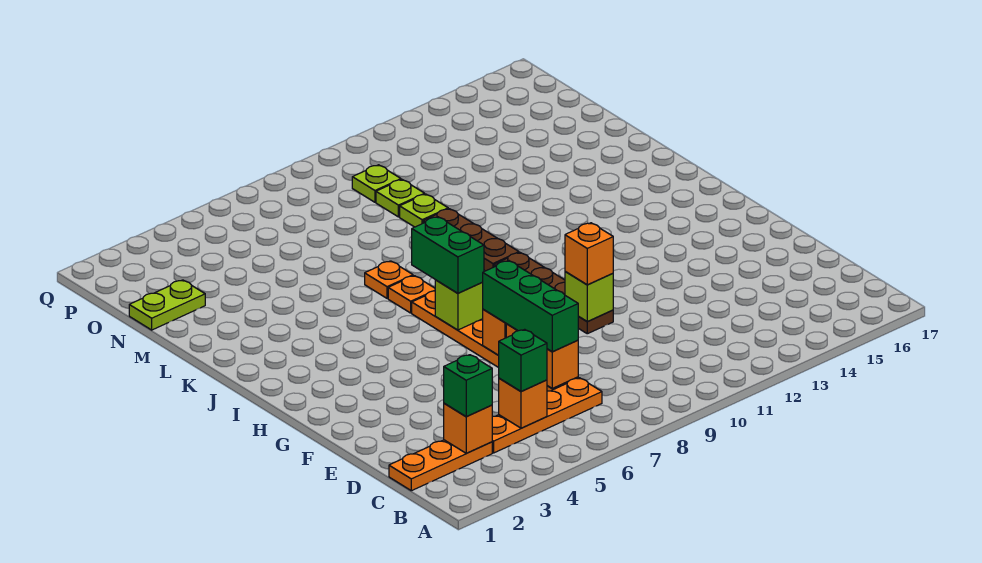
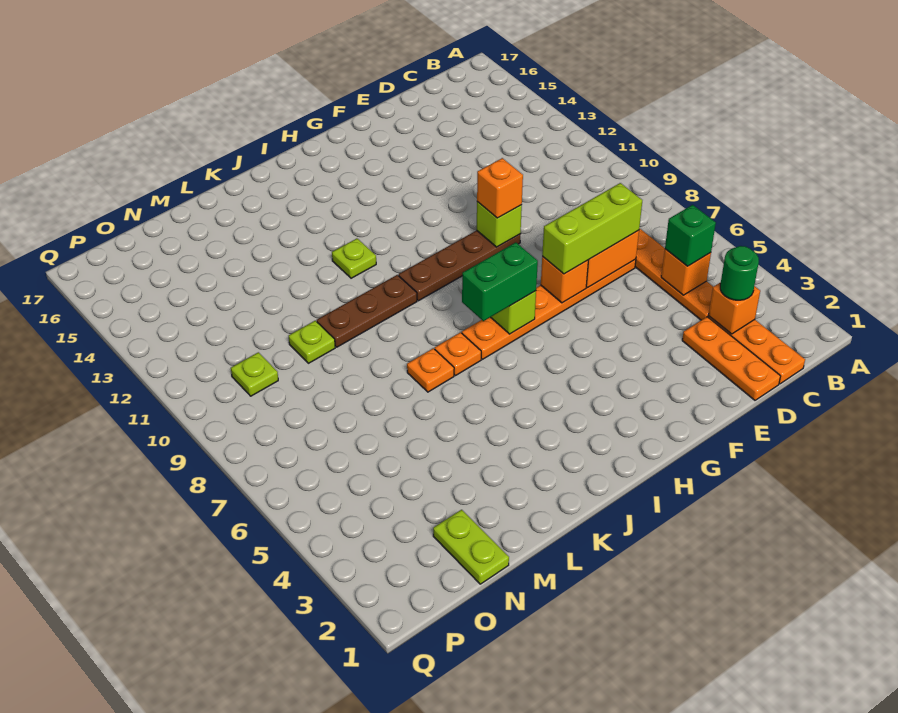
green 1x1 brick [444,355,492,417] -> green 1x1 round brick [720,246,759,300]
none -> orange 1x3 plate [682,317,781,400]
green 1x3 brick [483,260,579,352] -> lime 1x3 brick [542,183,642,274]
lime 1x1 plate [376,180,425,217] -> lime 1x1 plate moved to [332,239,376,278]

